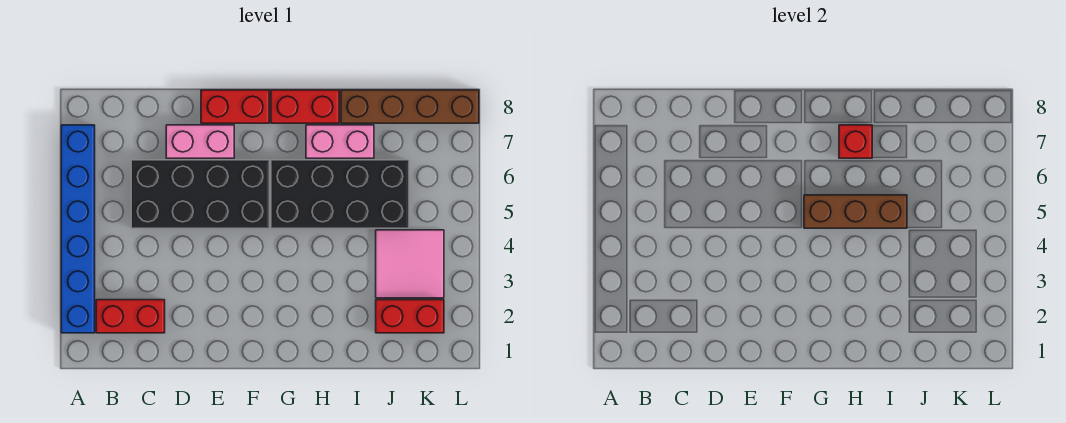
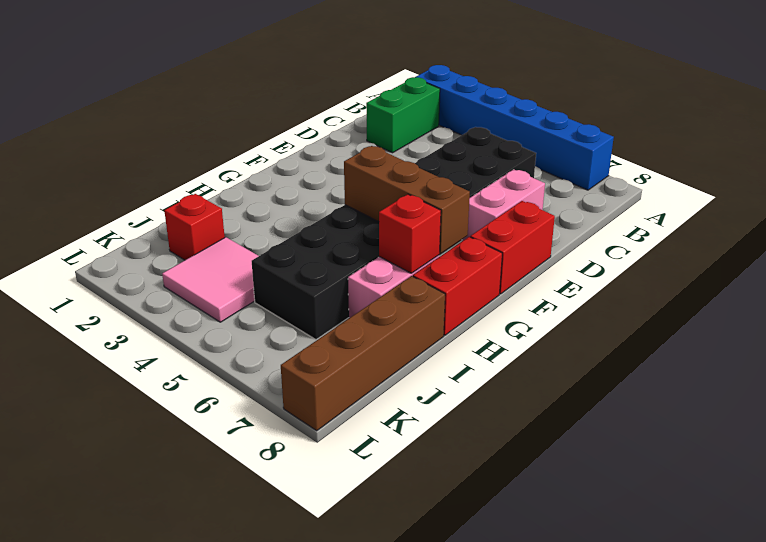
red 1x2 brick [96,300,165,333] -> green 1x2 brick [366,77,440,153]
brown 1x3 brick [804,195,907,228] -> brown 1x3 brick turned to [344,146,470,253]
red 1x2 brick [376,300,444,333] -> red 1x1 brick [164,194,225,260]

